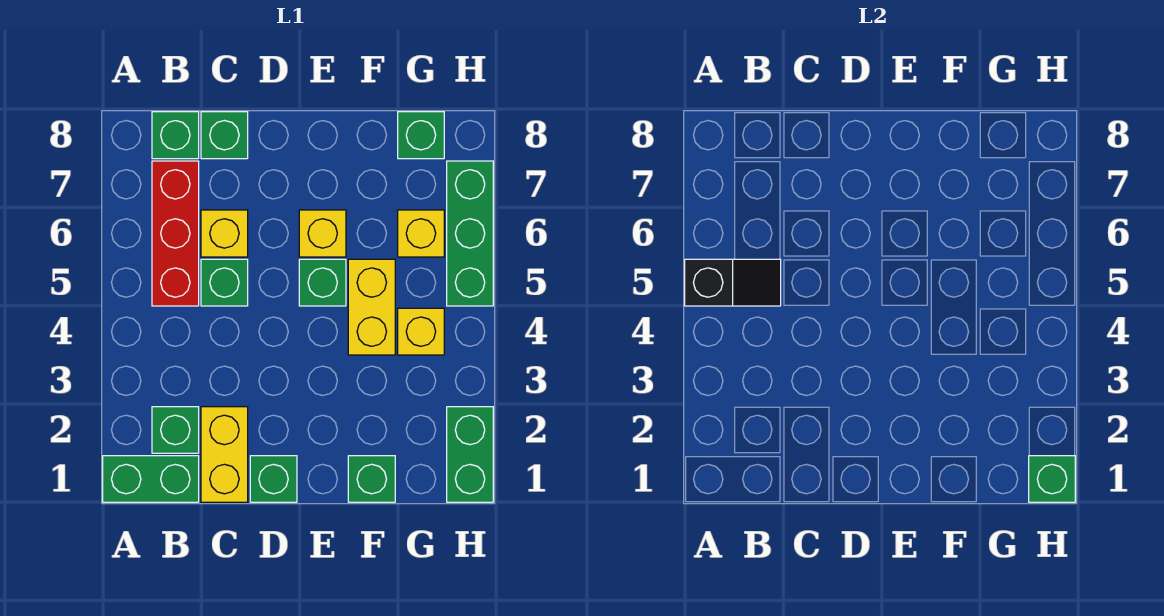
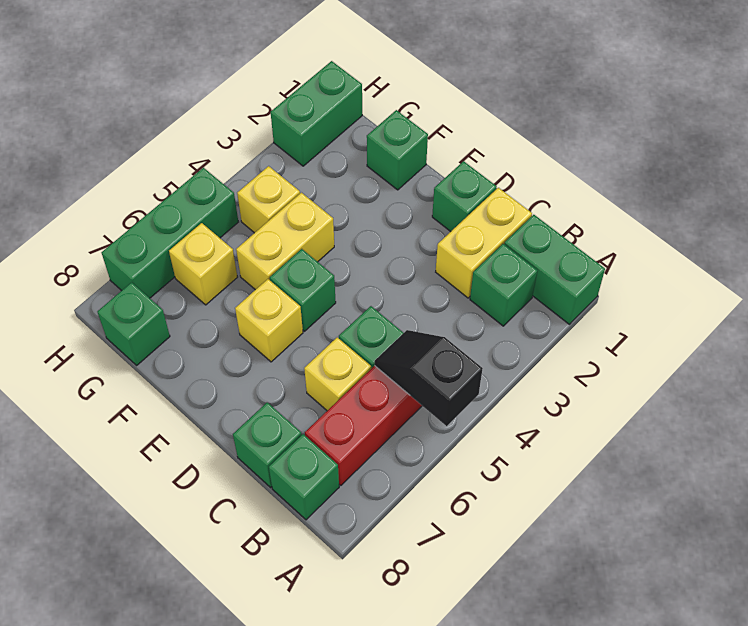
green 1x1 brick [1029,456,1075,502] -> none

